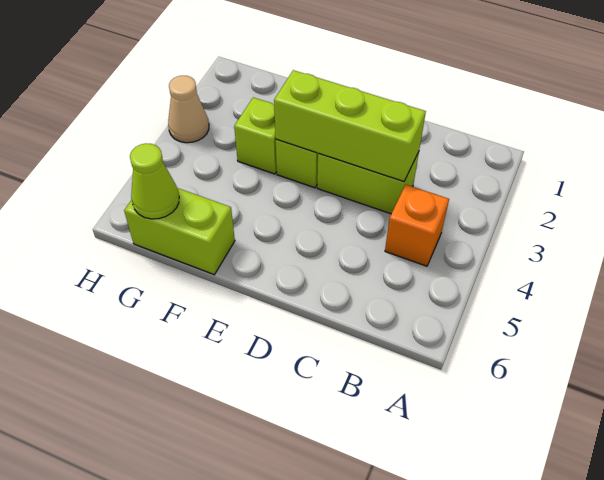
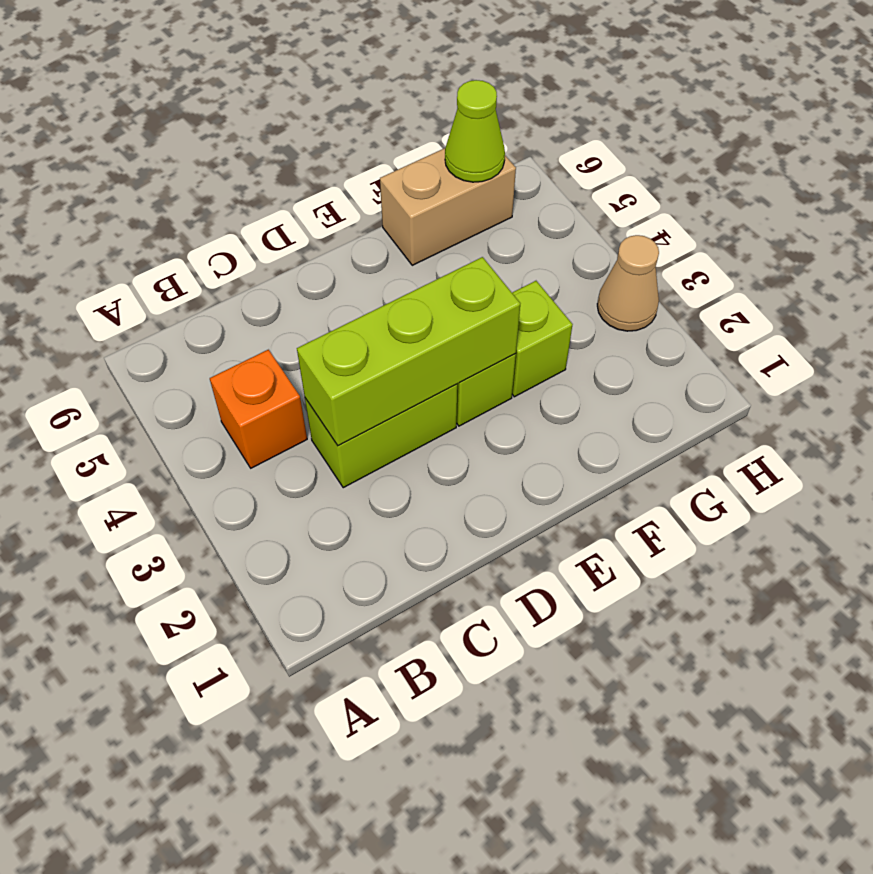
lime 1x2 brick [124,188,235,275] -> tan 1x2 brick [380,148,516,265]

